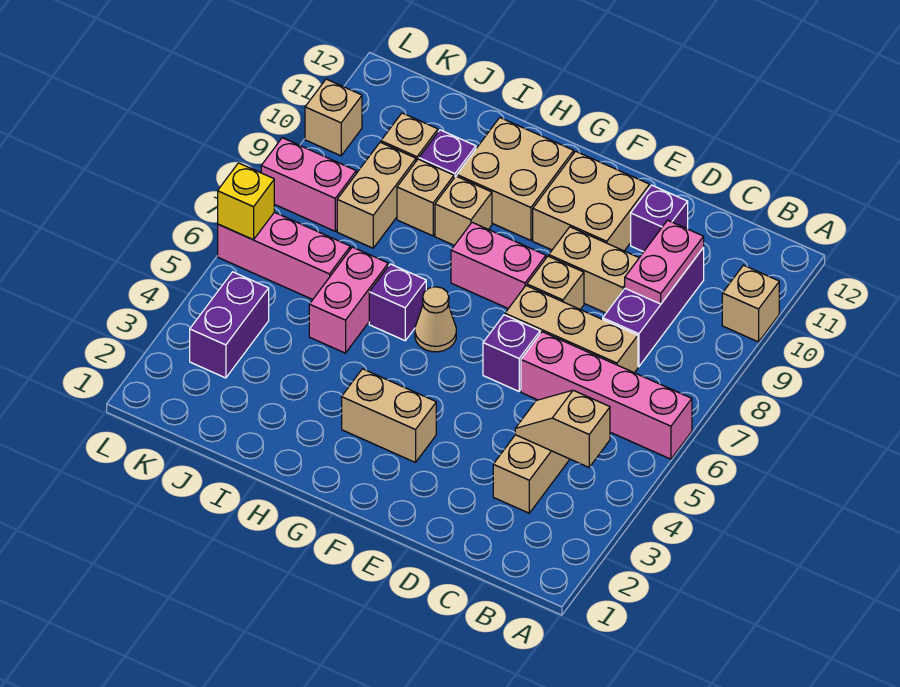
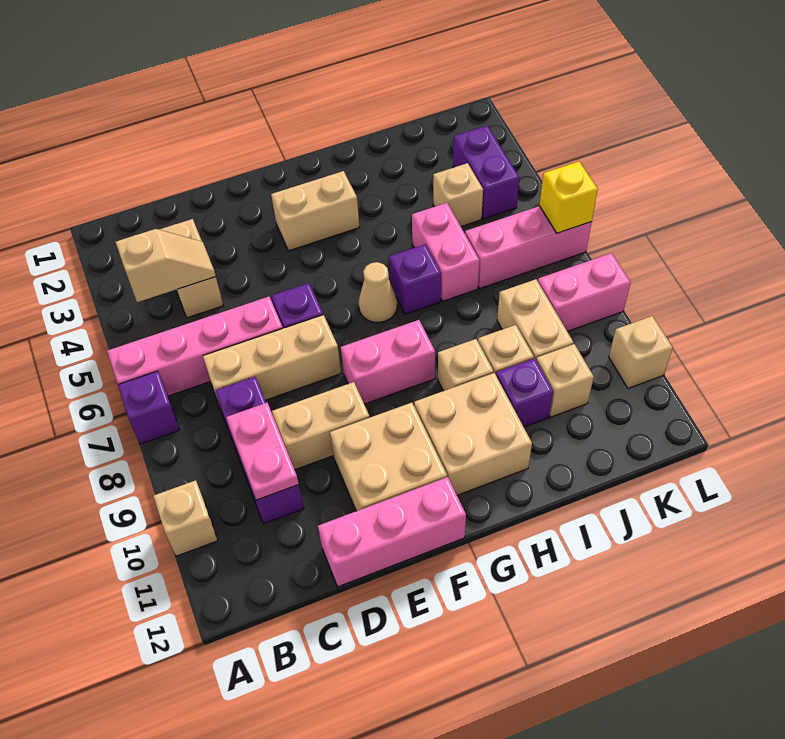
purple 1x1 brick [631,185,688,252] -> purple 1x1 brick moved to [118,371,179,444]
none -> pink 1x3 brick [318,477,466,587]
tan 1x1 brick [527,256,584,310] -> tan 1x1 brick moved to [433,163,483,226]

